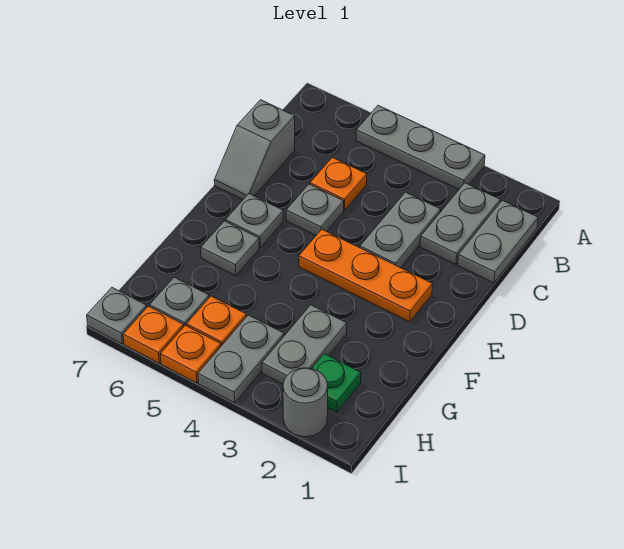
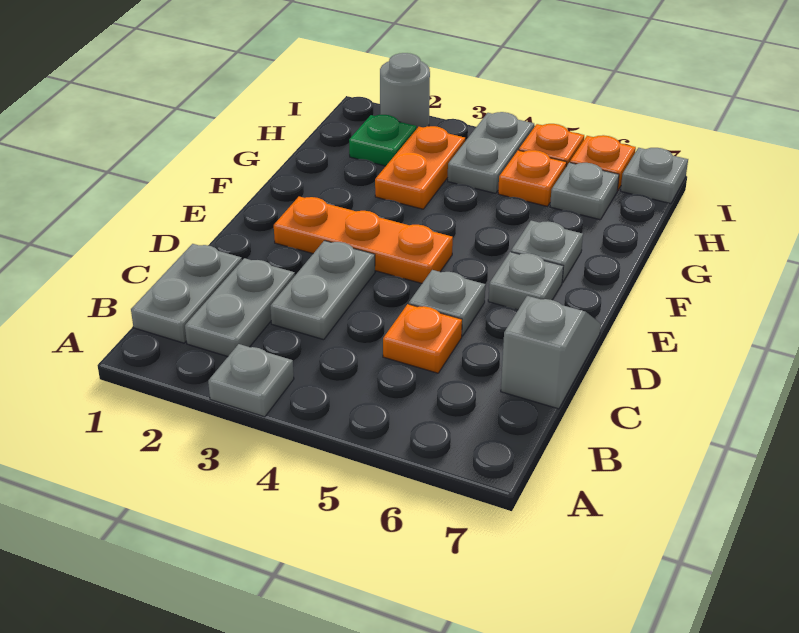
grey 1x3 plate [356,105,485,189] -> grey 1x1 plate [208,344,294,417]
grey 1x2 plate [262,305,347,384] -> orange 1x2 plate [375,126,465,209]

